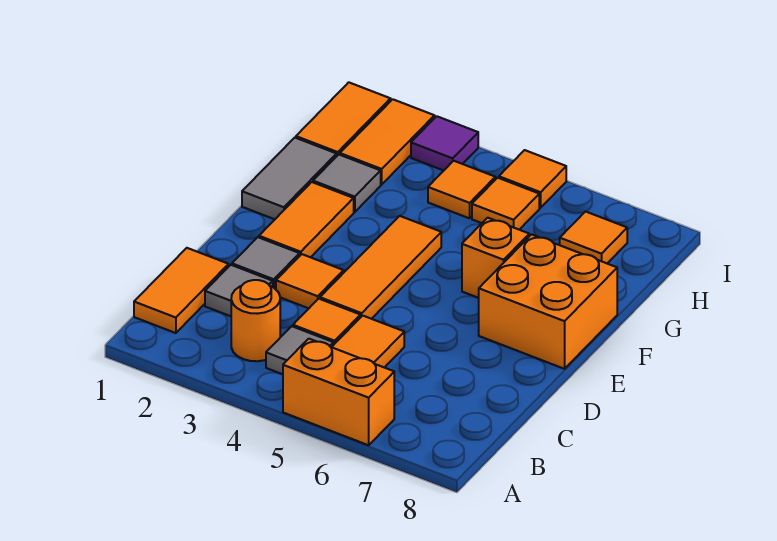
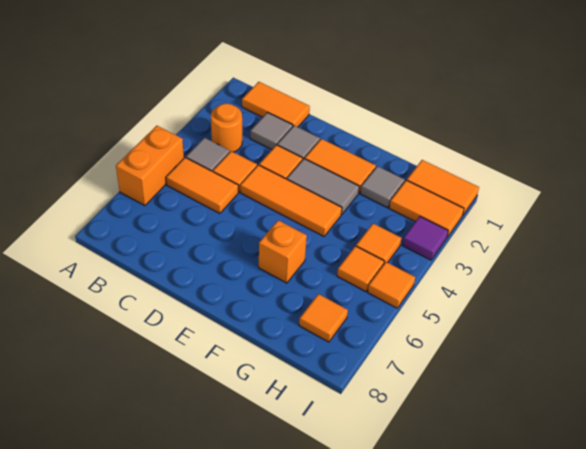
orange 2x2 brick [479,235,617,369] -> none
grey 1x2 tile [242,138,337,219] -> grey 1x2 tile moved to [287,159,359,215]

